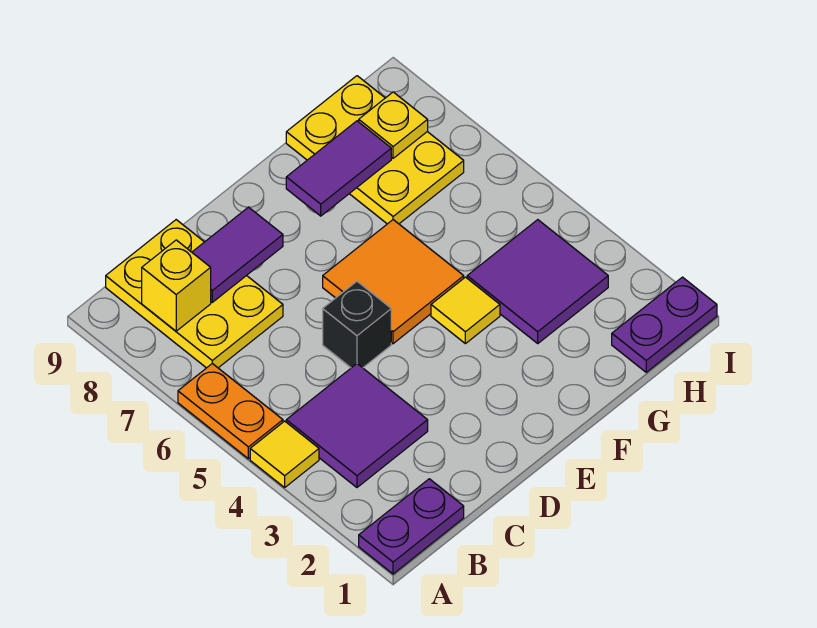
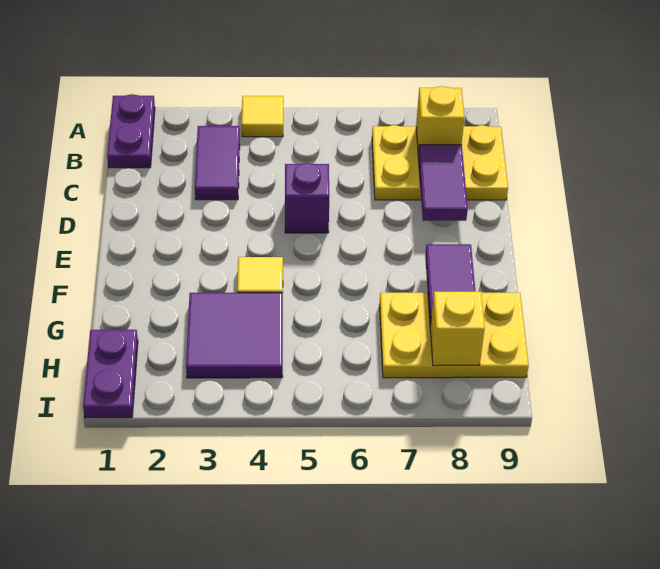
orange 1x2 plate [178,364,283,459] -> none
purple 2x2 tile [286,364,428,487] -> purple 1x2 tile [195,126,240,200]
black 1x1 brick [323,281,391,368] -> purple 1x1 brick [285,163,330,233]
orange 2x2 tile [323,220,464,344] -> none
yellow 1x1 plate [359,92,428,158] -> yellow 1x1 brick [430,292,485,366]

